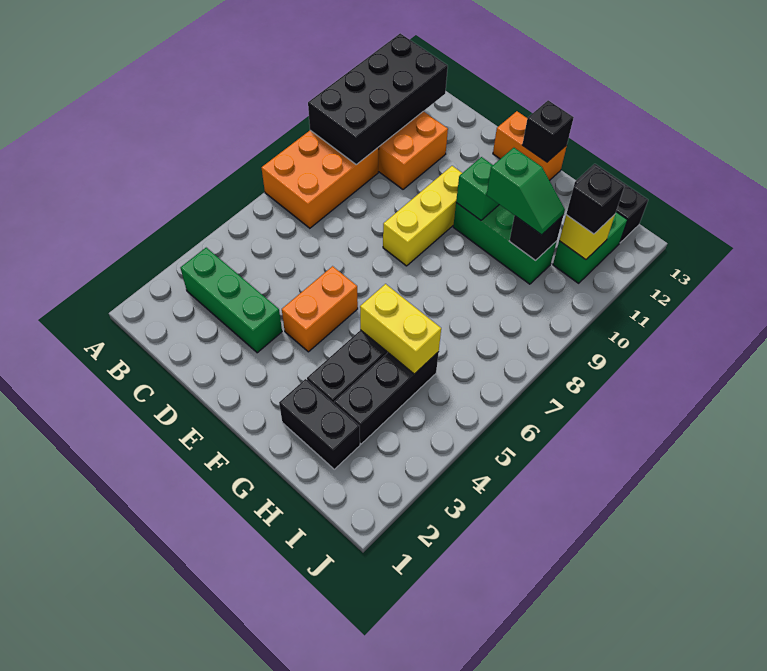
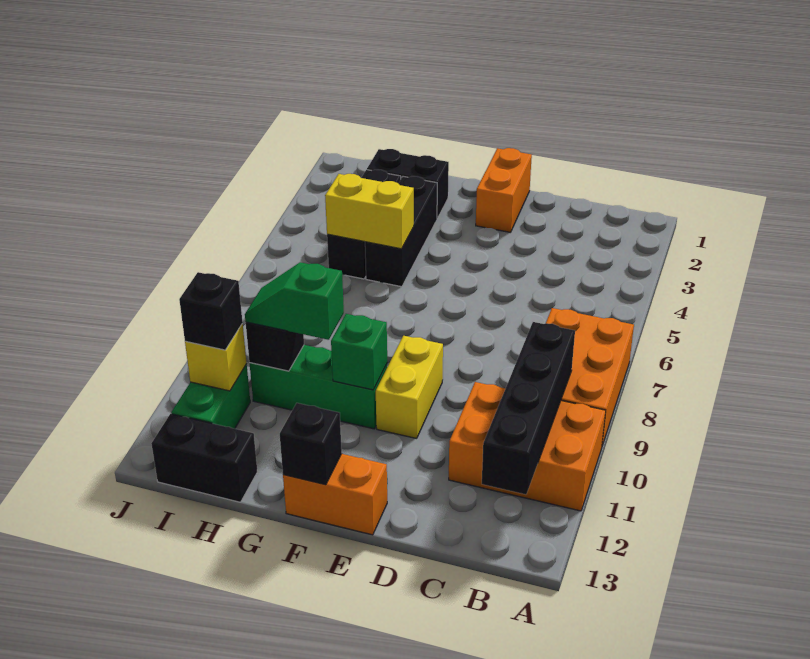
black 2x4 brick [308,33,448,165] -> black 1x4 brick [482,322,575,494]
green 1x3 brick [180,248,282,353] -> none
orange 1x2 brick [282,266,358,352] -> orange 1x2 brick moved to [476,148,532,232]
yellow 1x3 brick [383,166,462,266] -> yellow 1x2 brick [376,336,443,438]

